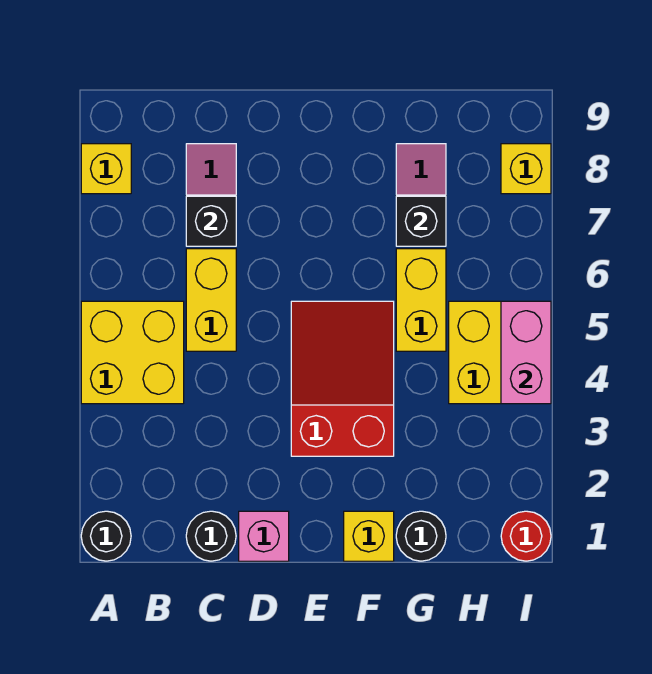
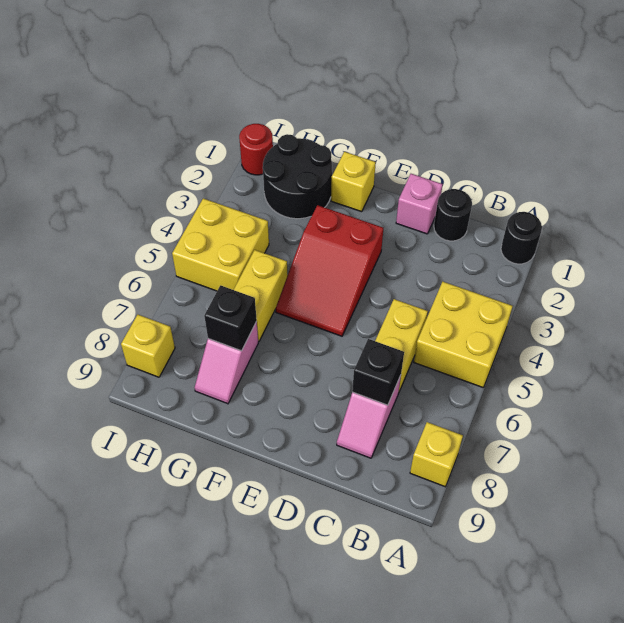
black 1x1 round brick [396,511,446,561] -> black 2x2 round brick [263,134,332,219]
pink 1x2 brick [501,301,551,404] -> none

